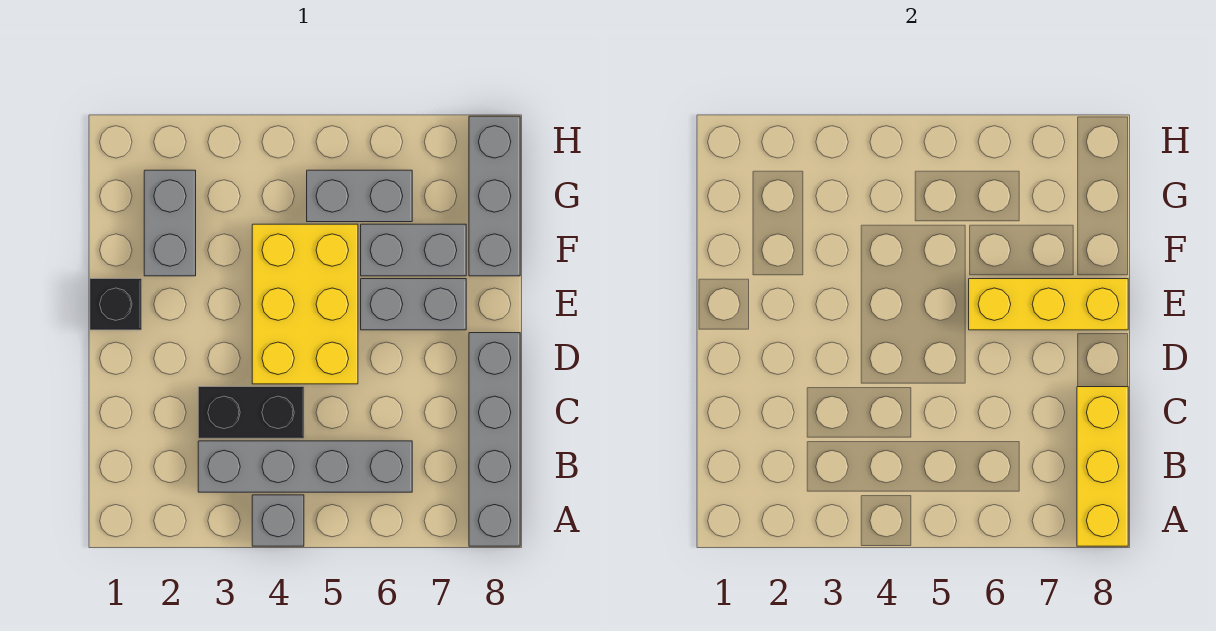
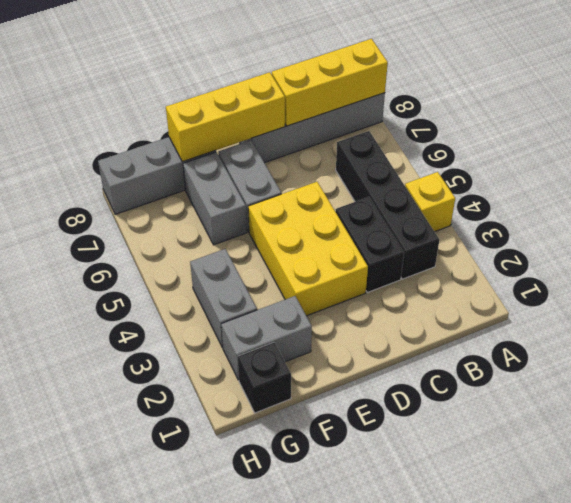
grey 1x1 brick [252,495,304,546] -> yellow 1x1 brick [405,172,455,232]
grey 1x4 brick [198,441,412,492] -> black 1x4 brick [336,131,439,279]
yellow 2x3 brick [252,224,358,384] -> yellow 2x3 brick turned to [248,182,368,316]
black 1x1 brick [90,279,142,330] -> black 1x1 brick moved to [238,342,291,413]
yellow 1x3 brick [969,279,1128,330] -> yellow 1x3 brick turned to [166,72,285,162]
grey 1x2 brick [307,170,412,222] -> grey 1x2 brick moved to [190,249,257,348]

